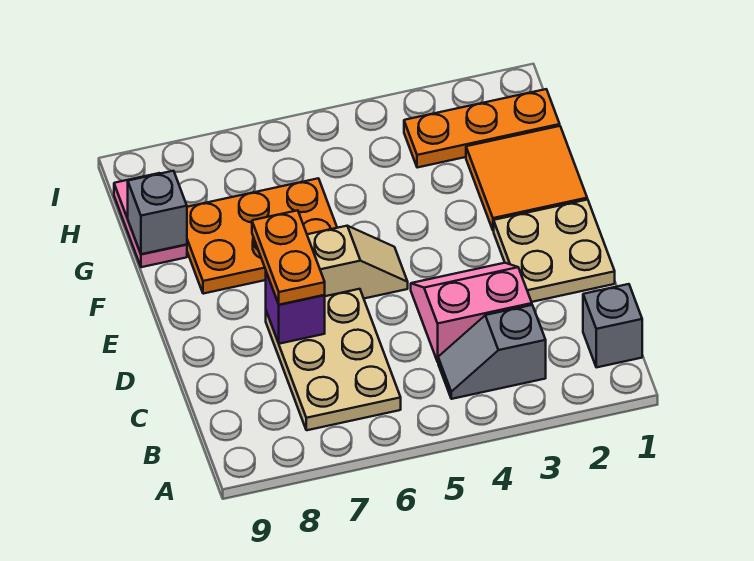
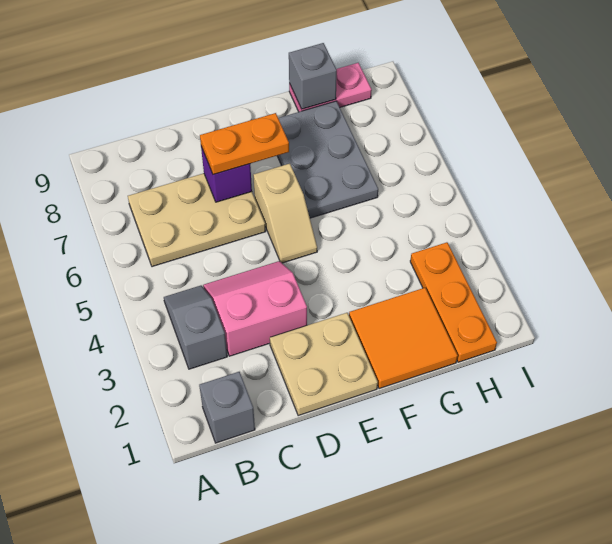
pink 2x2 slope [411,263,532,362] -> pink 2x2 slope turned to [203,261,307,356]
orange 2x3 plate [187,178,337,294] -> grey 2x3 plate [277,101,378,218]

